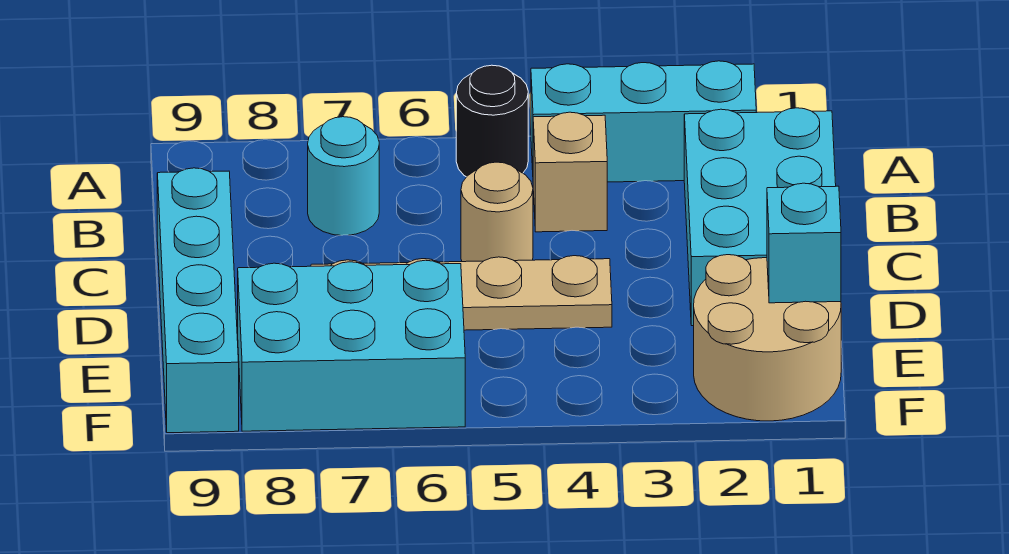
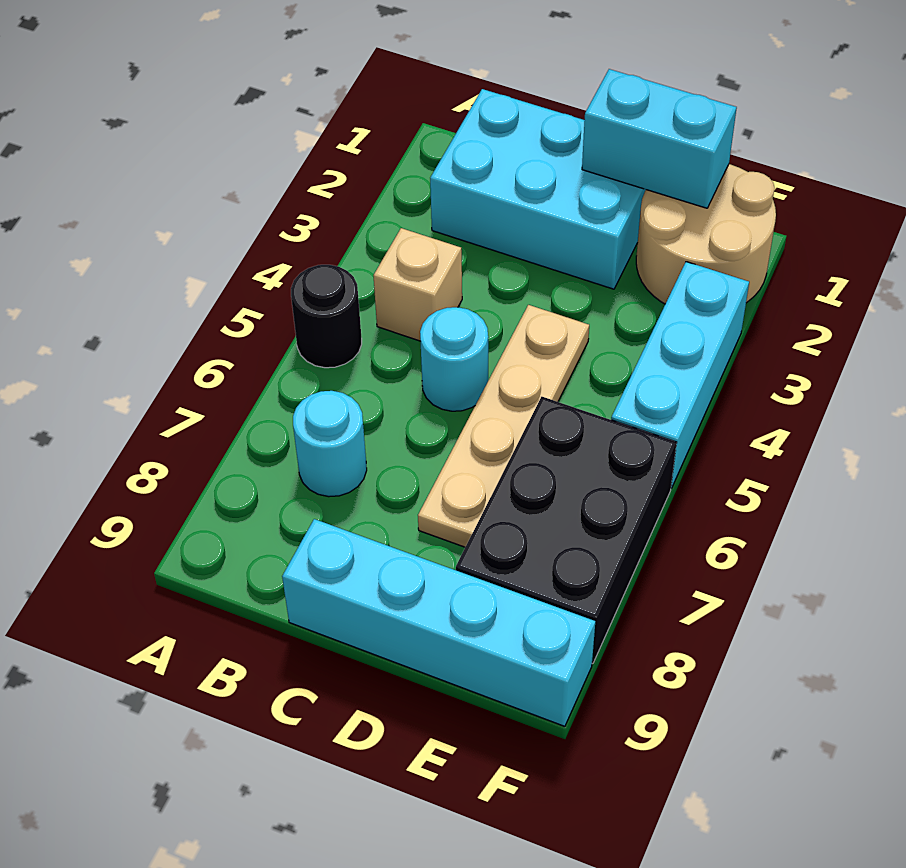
cyan 1x3 brick [531,61,756,182] -> cyan 1x3 brick moved to [611,262,749,488]
tan 1x1 round brick [461,162,533,262] -> cyan 1x1 round brick [420,307,488,411]
cyan 1x1 brick [767,183,841,303] -> cyan 1x2 brick [582,69,737,208]
cyan 2x3 brick [238,260,465,431] -> black 2x3 brick [456,397,677,664]

